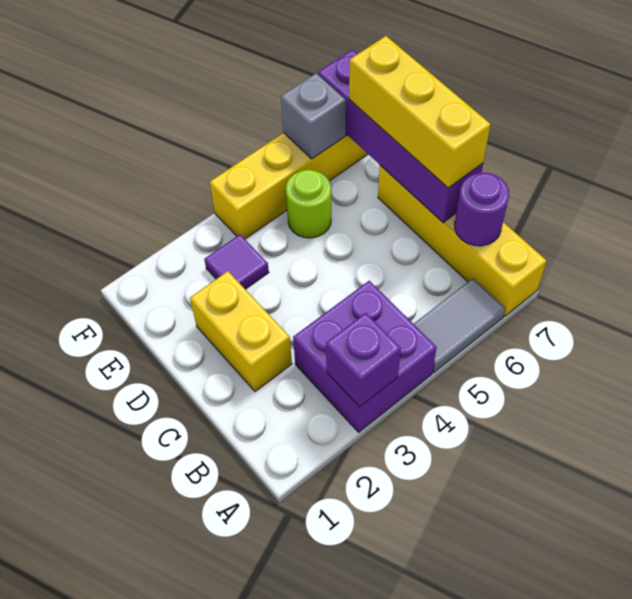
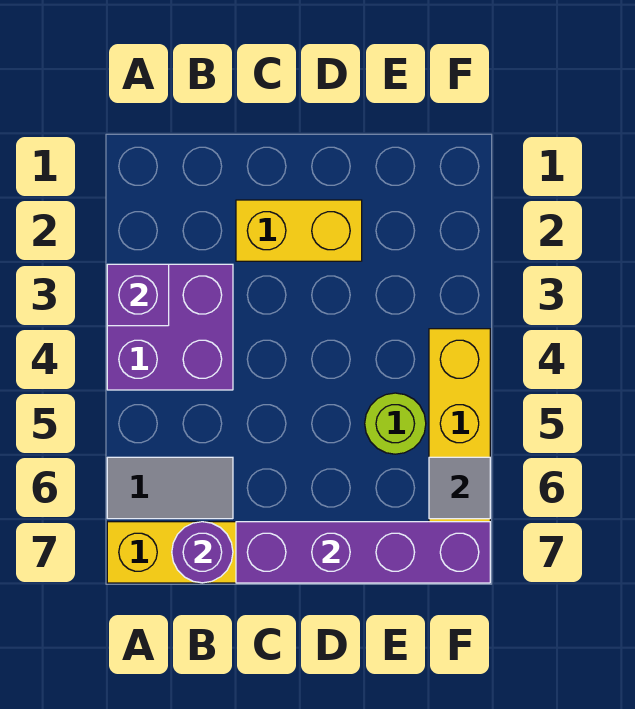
grey 1x2 tile [414,278,506,373] -> grey 1x2 tile turned to [107,457,233,519]
yellow 1x3 brick [349,36,491,188] -> none
purple 1x1 tile [204,234,269,289] -> none
grey 1x1 brick [281,73,346,159] -> grey 1x1 tile [429,457,490,519]

